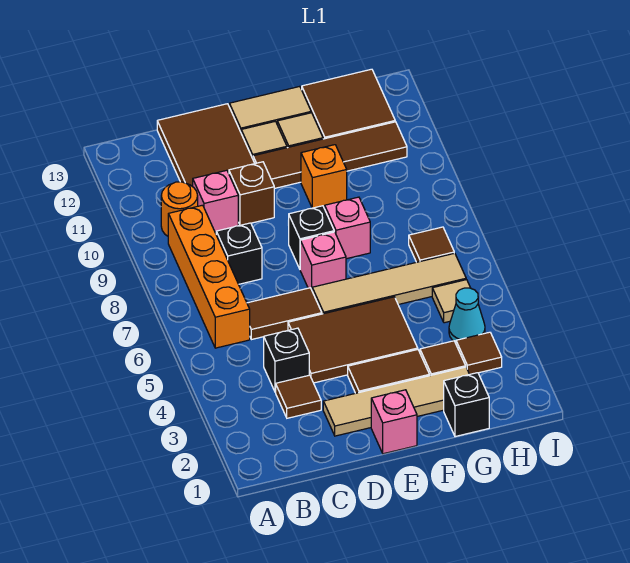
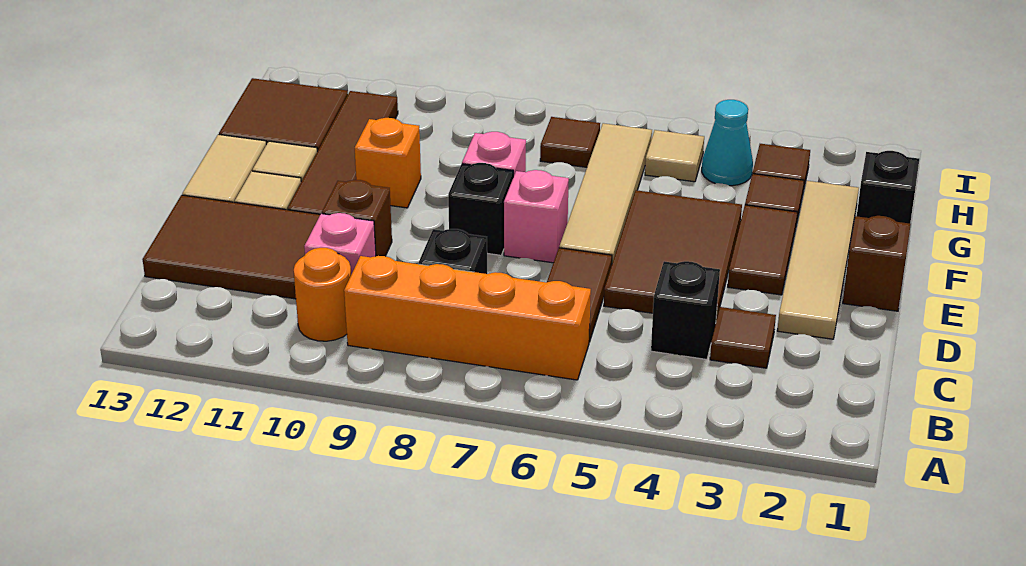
pink 1x1 brick [371,390,417,454] -> brown 1x1 brick [843,216,911,311]

